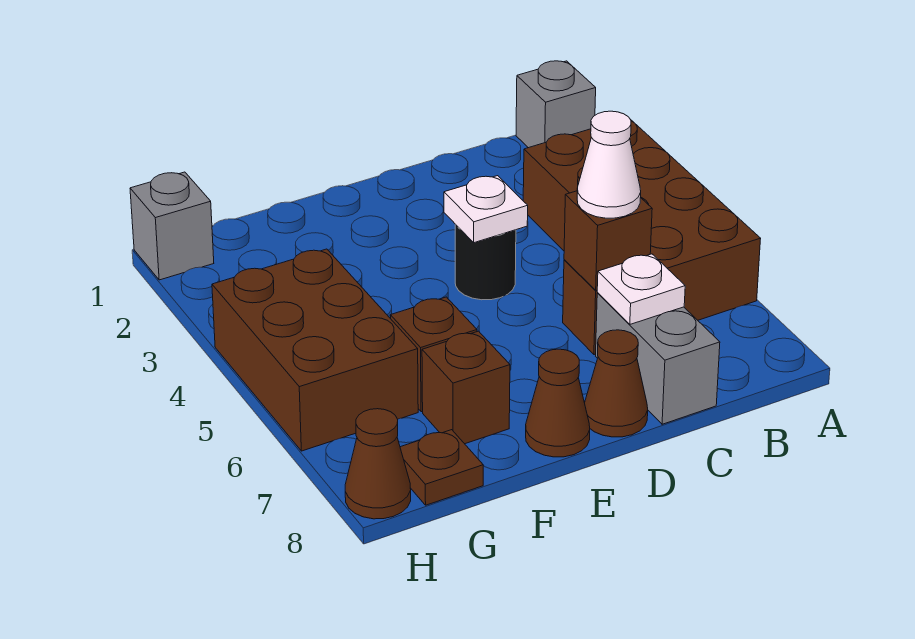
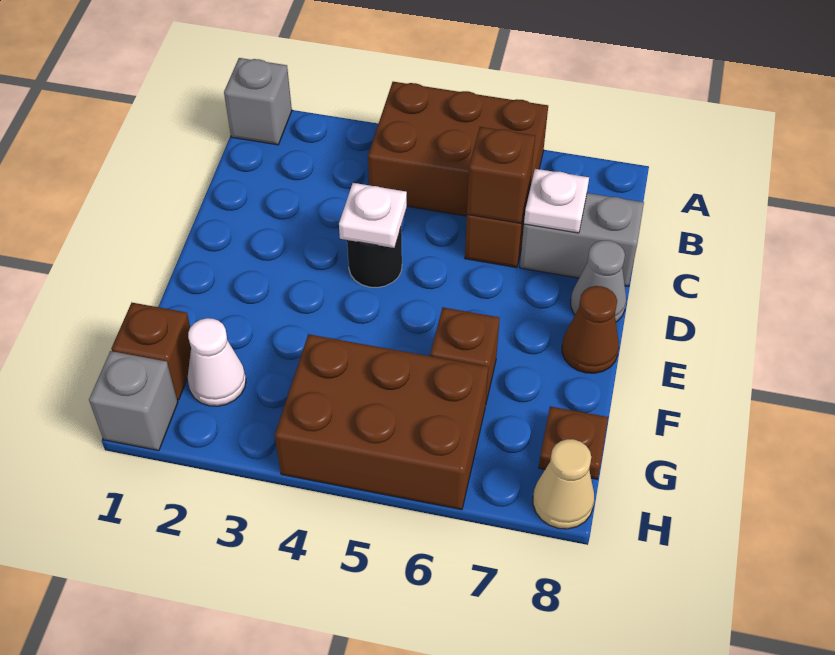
brown 2x4 brick [523,119,761,320] -> brown 2x3 brick [368,82,548,216]
white 1x1 cone [577,111,641,218] -> white 1x1 cone moved to [187,318,246,406]
brown 1x1 cone [585,330,648,437] -> grey 1x1 cone [571,240,626,322]
brown 1x1 brick [422,331,510,444] -> brown 1x1 brick moved to [111,303,191,400]
brown 1x1 cone [345,409,411,519] -> tan 1x1 cone [533,439,594,529]

